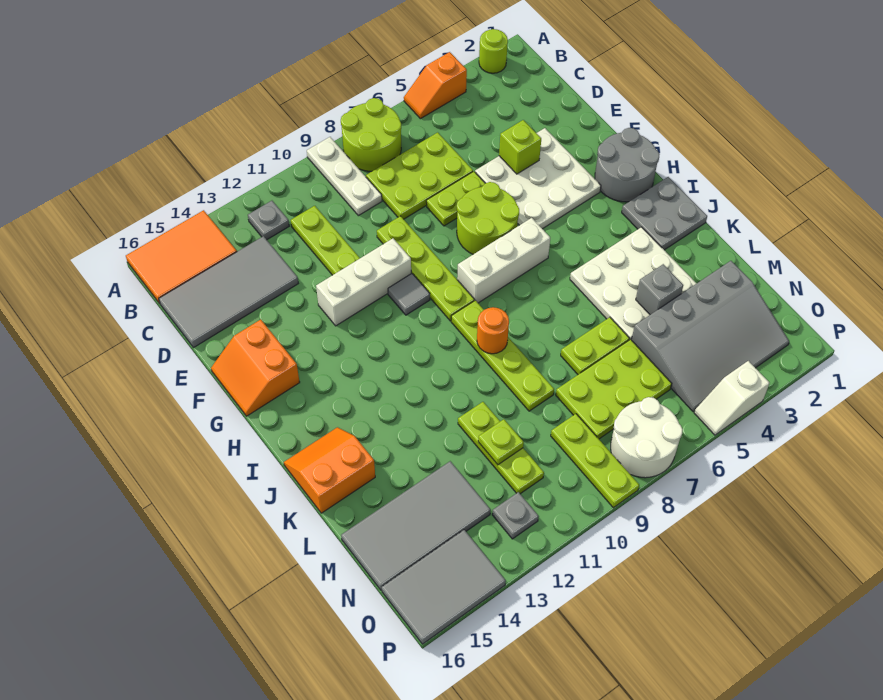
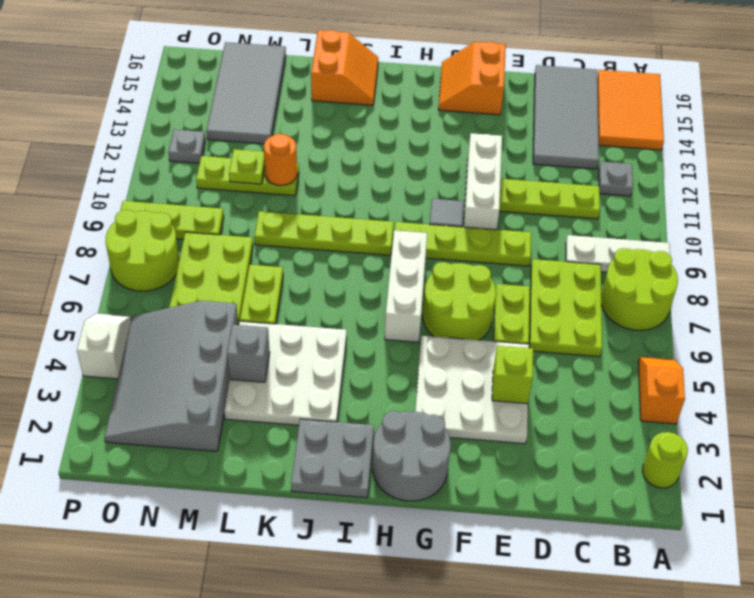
orange 2x2 slope [211,320,300,416] -> orange 2x2 slope turned to [438,42,506,115]
orange 1x1 round brick [477,307,509,354] -> orange 1x1 round brick moved to [264,134,297,186]
white 2x2 round brick [611,397,683,478] -> lime 2x2 round brick [106,210,179,291]
grey 2x3 tile [382,530,506,644] -> none

